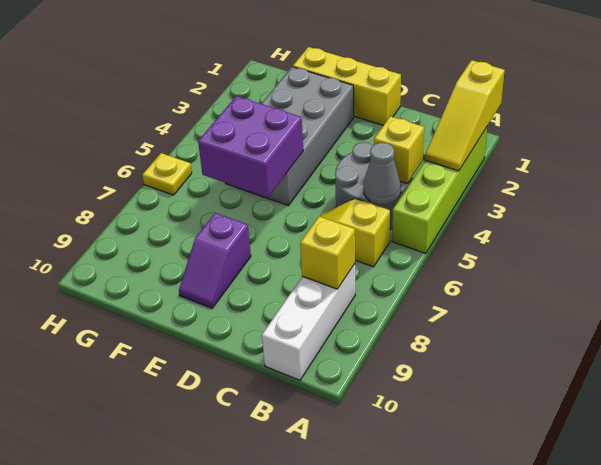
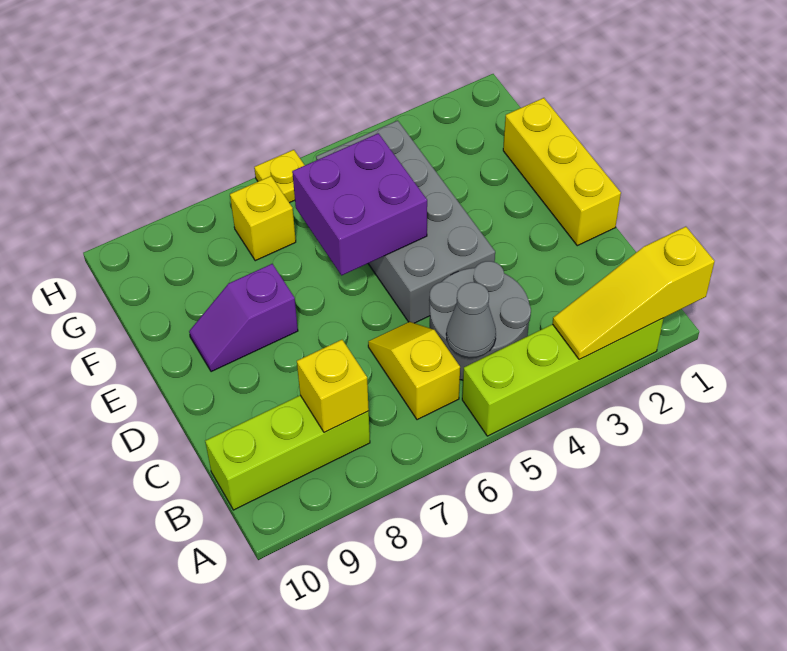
yellow 1x1 brick [374,116,424,184] -> yellow 1x1 brick moved to [230,176,296,261]
white 1x3 brick [262,264,355,380] -> lime 1x3 brick [205,395,370,510]
grey 2x4 brick [226,67,354,205] -> grey 2x4 brick turned to [316,121,495,323]

